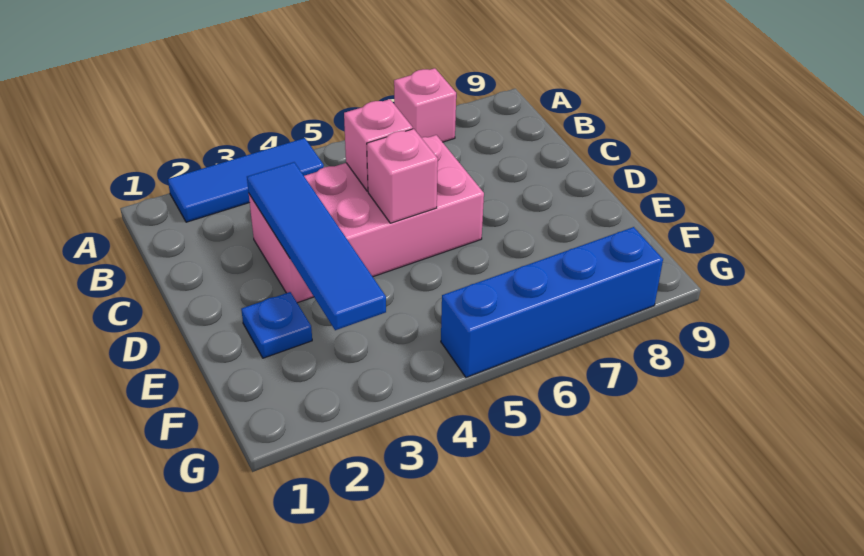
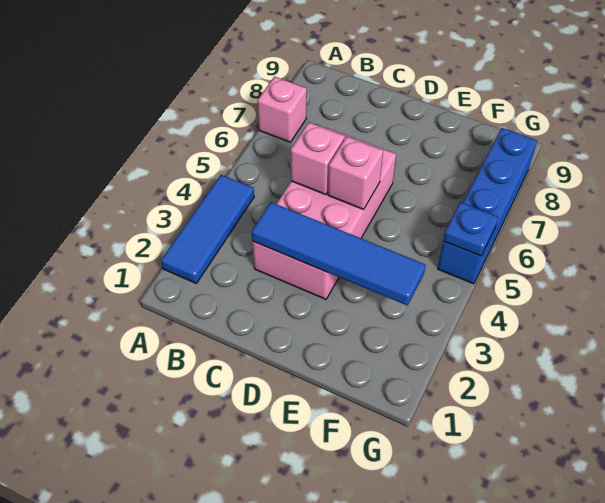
blue 1x1 plate [241,292,312,358] -> blue 1x1 plate moved to [443,202,498,256]

